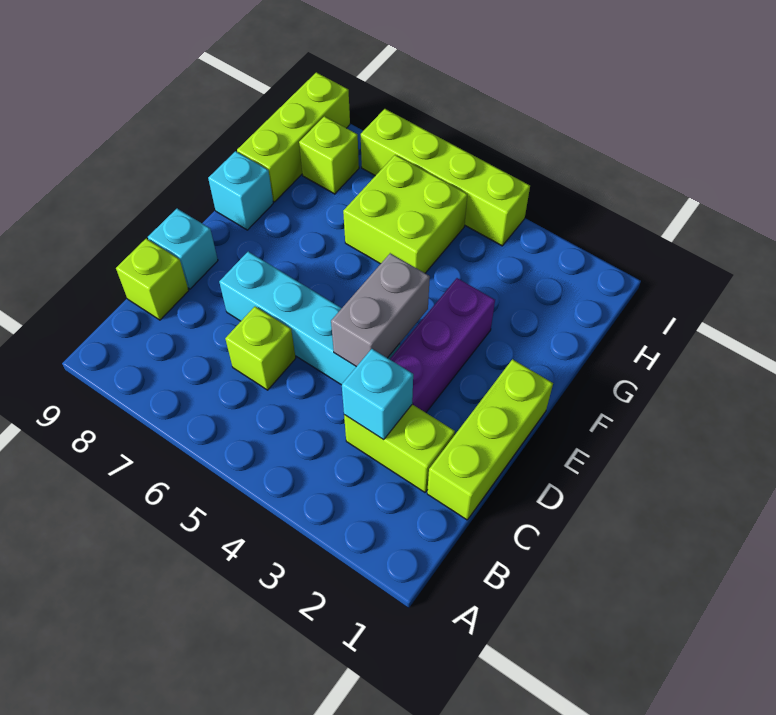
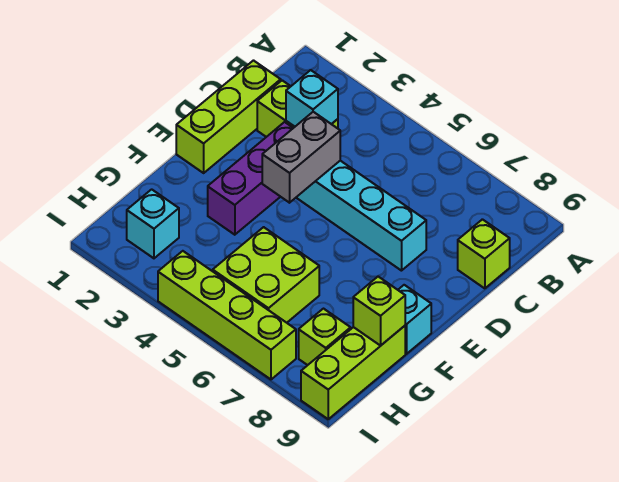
lime 1x1 brick [225,307,296,390] -> lime 1x1 brick moved to [353,277,405,346]
cyan 1x1 brick [148,209,218,289] -> cyan 1x1 brick moved to [127,189,179,258]

